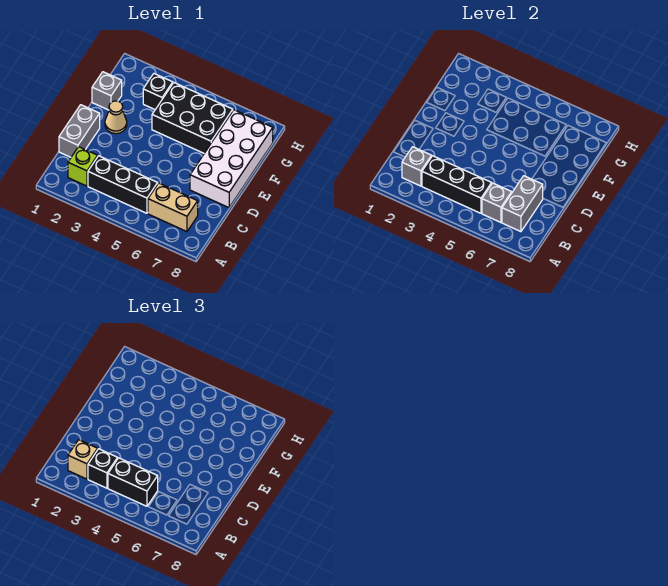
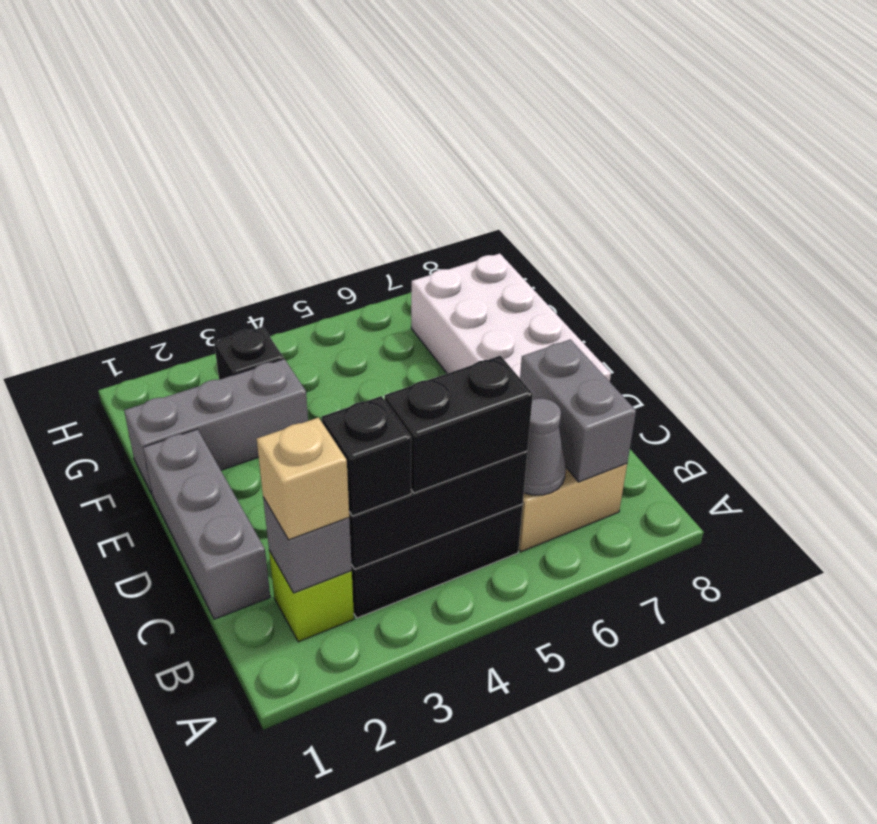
grey 1x1 brick [482,183,512,222] -> grey 1x1 cone [524,398,566,495]
grey 1x2 brick [59,105,100,157] -> grey 1x3 brick [143,429,270,619]
tan 1x1 cone [105,101,127,134] -> none
grey 1x1 brick [92,72,122,110] -> grey 1x3 brick [124,359,308,494]
black 2x3 brick [152,83,233,153] -> none

